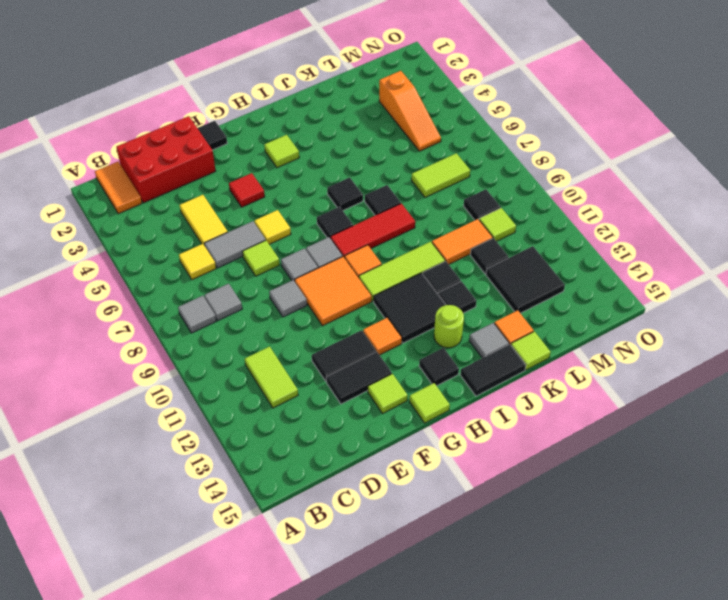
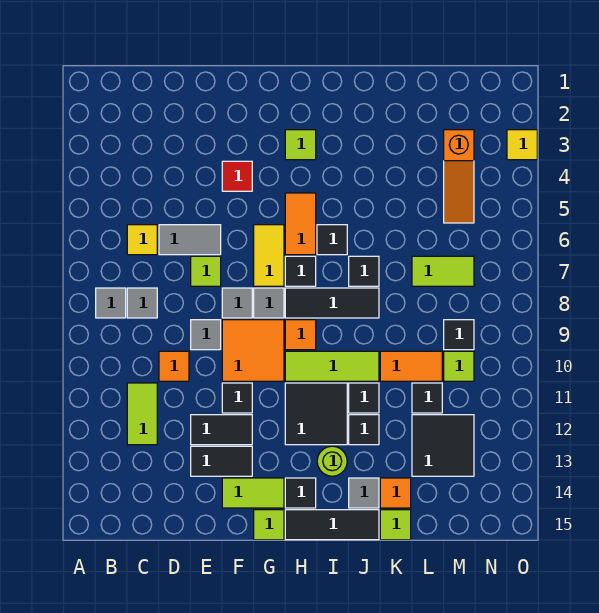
orange 1x2 tile [95,162,142,214] -> orange 1x2 tile moved to [285,193,316,255]
red 2x3 brick [117,116,216,203] -> none
yellow 1x2 tile [180,195,228,246] -> yellow 1x2 tile moved to [254,225,284,286]
black 1x1 tile [198,121,227,150] -> black 1x1 tile moved to [222,383,252,413]
yellow 1x1 tile [254,210,291,244] -> yellow 1x1 tile moved to [507,130,537,160]
lime 1x1 tile [368,374,408,413] -> lime 1x2 tile [222,478,284,508]
orange 1x1 tile [363,318,402,355] -> orange 1x1 tile moved to [159,351,189,381]
red 1x3 tile [331,203,415,258] -> black 1x3 tile [285,288,379,318]
black 1x2 tile [460,344,526,396] -> black 1x3 tile [285,510,379,540]

